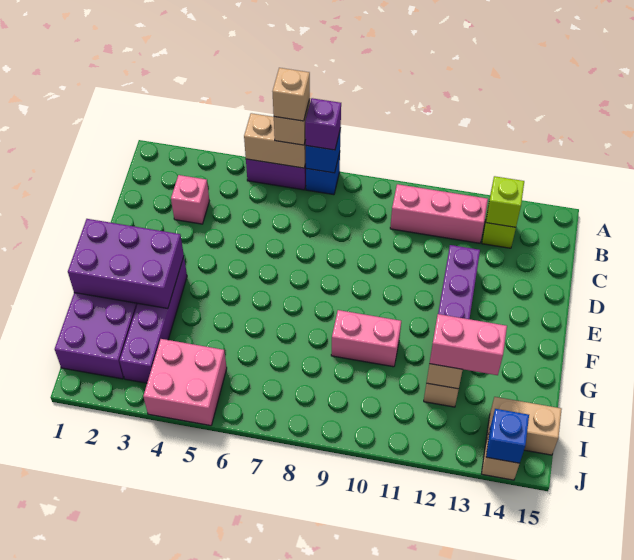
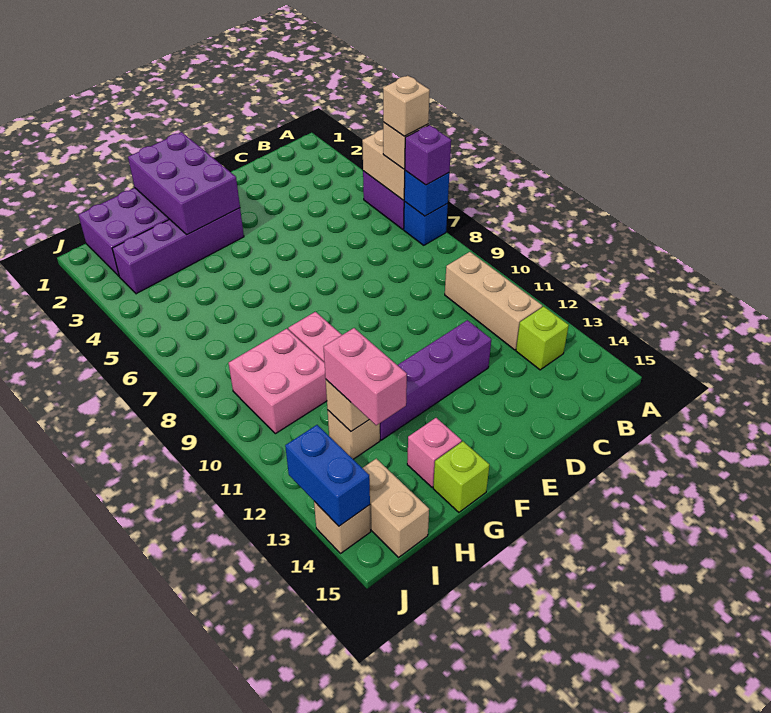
pink 1x3 brick [390,184,488,243] -> tan 1x3 brick [445,252,542,350]
lime 1x1 brick [486,176,524,227] -> lime 1x1 brick moved to [433,441,489,512]
pink 1x1 brick [171,175,209,224] -> pink 1x1 brick moved to [407,418,462,487]
pink 2x2 brick [143,339,227,426] -> pink 2x2 brick moved to [229,329,327,434]
blue 1x1 brick [486,409,529,463] -> blue 1x2 brick [285,425,370,526]

